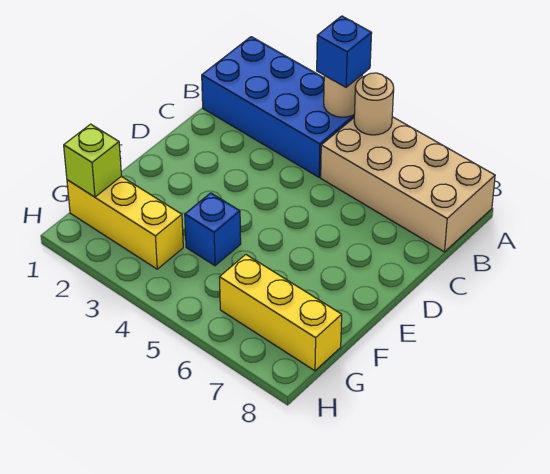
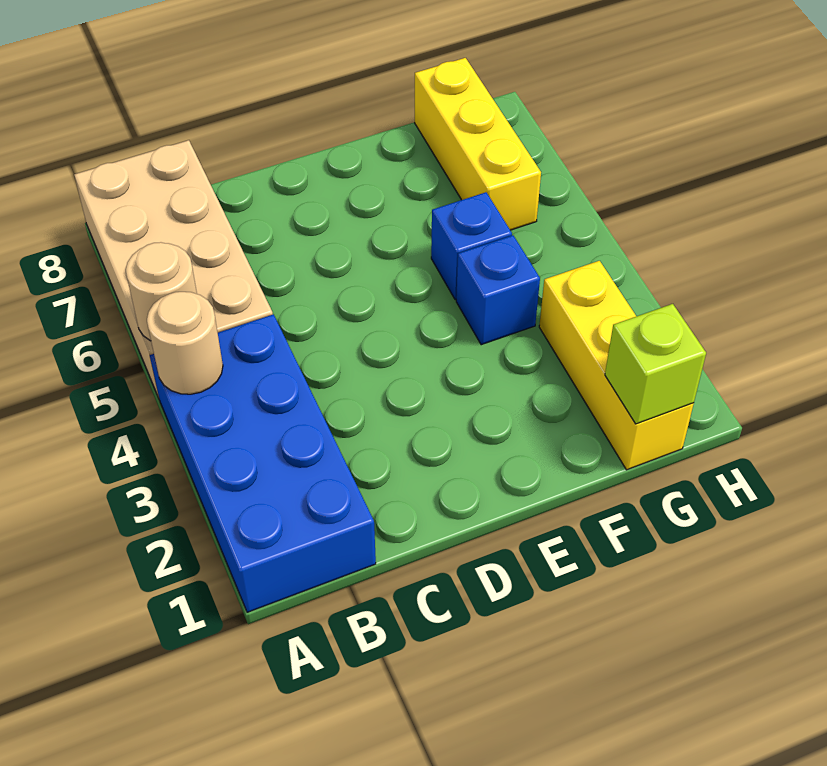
blue 1x1 brick [317,16,372,87] -> blue 1x1 brick moved to [431,192,512,300]

